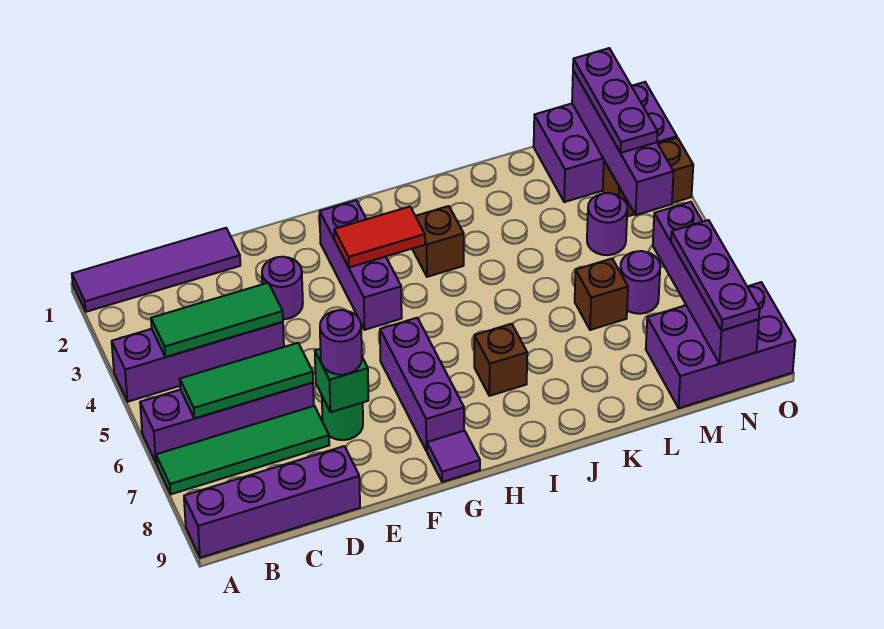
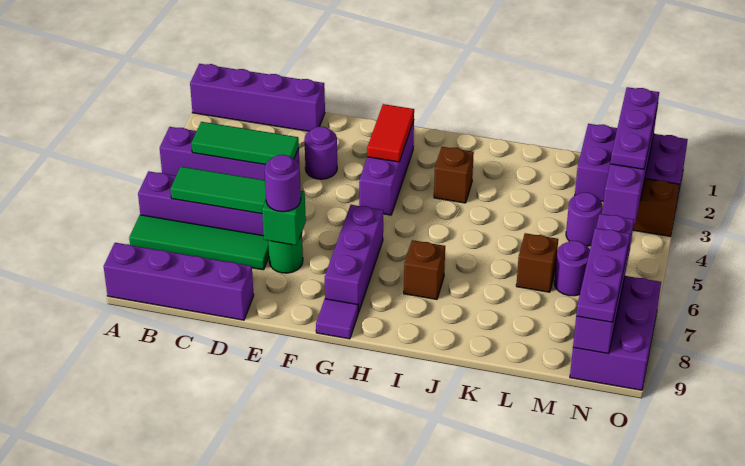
purple 1x4 tile [72,228,240,312] -> purple 1x4 brick [190,64,325,131]
red 1x2 tile [334,207,425,267] -> red 1x2 tile turned to [367,104,414,162]
purple 2x3 brick [646,282,795,408] -> purple 2x3 brick turned to [570,276,661,390]

